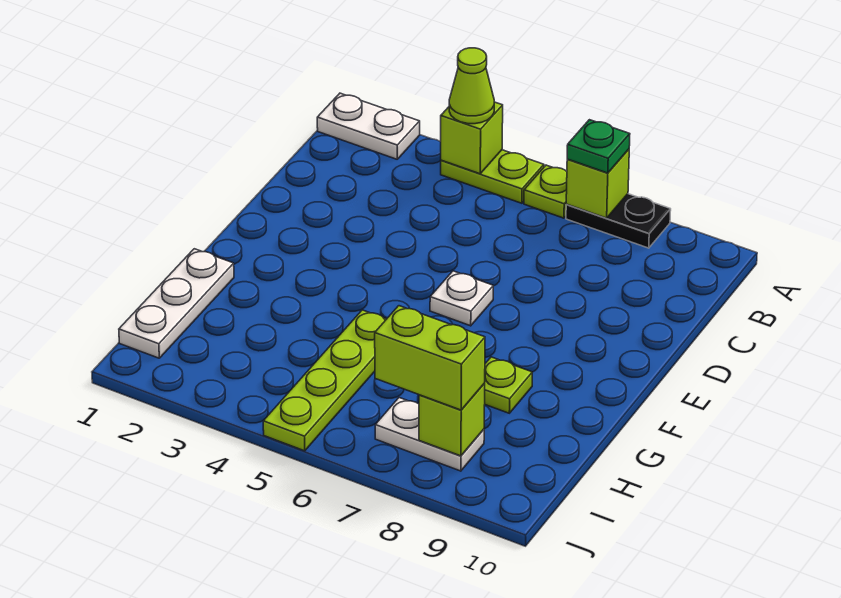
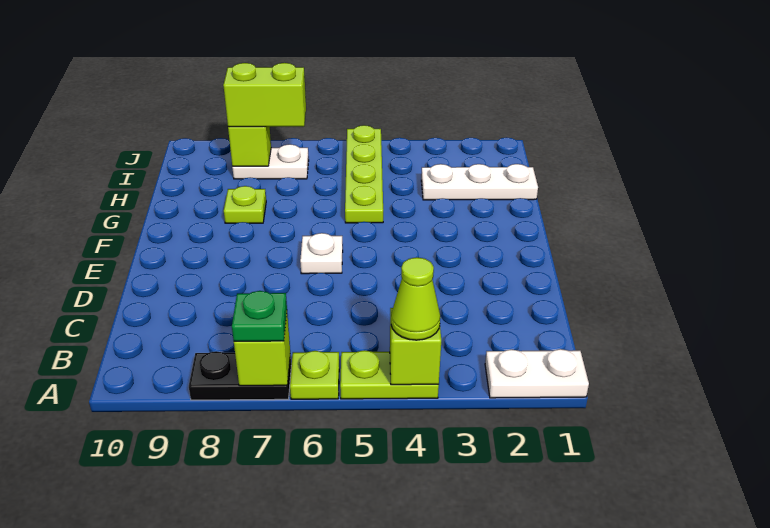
white 1x3 plate [119,249,234,358] -> white 1x3 plate turned to [421,164,538,200]

